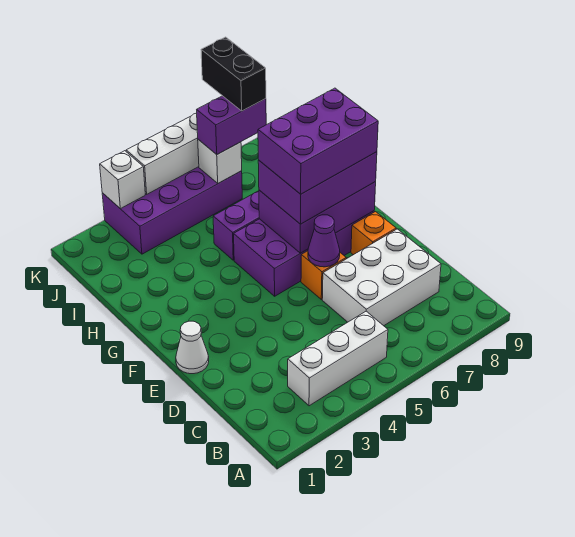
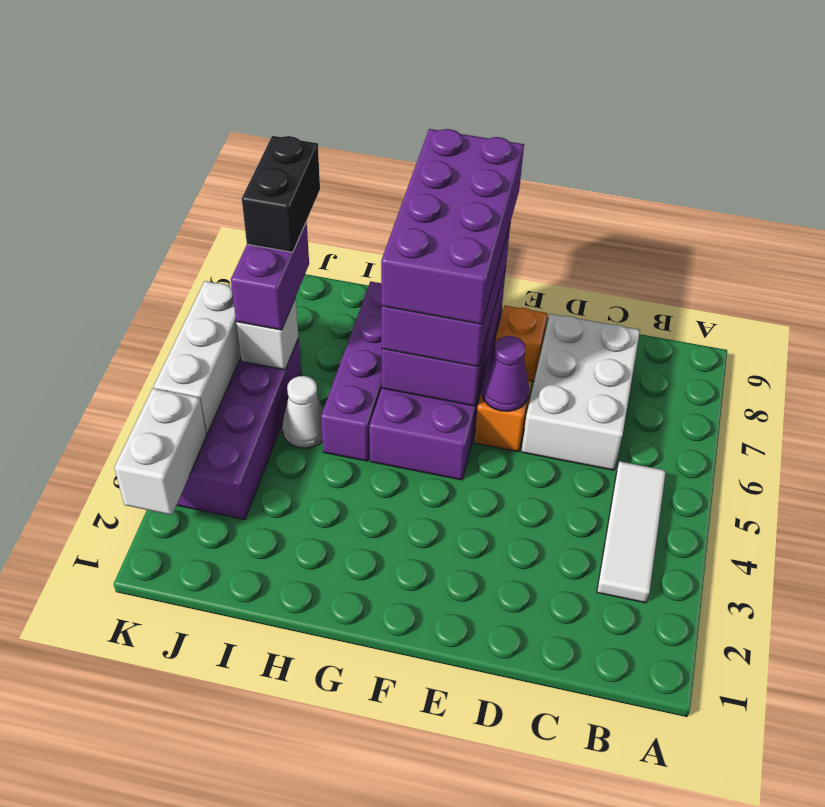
white 1x3 brick [288,311,388,406] -> white 1x3 tile [597,461,666,603]
white 1x1 cone [176,321,209,374] -> white 1x1 cone moved to [282,376,323,448]
purple 2x3 brick [258,88,378,194] -> purple 2x4 brick [381,129,524,324]
black 1x2 brick [201,37,266,111] -> black 1x2 brick turned to [242,136,320,252]
white 1x1 brick [100,151,145,209] -> white 1x2 brick [114,388,206,515]

